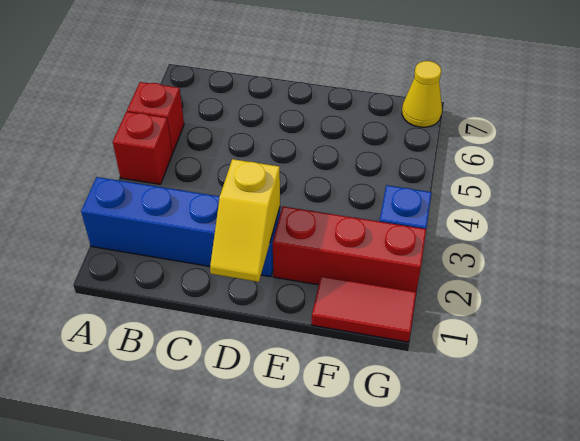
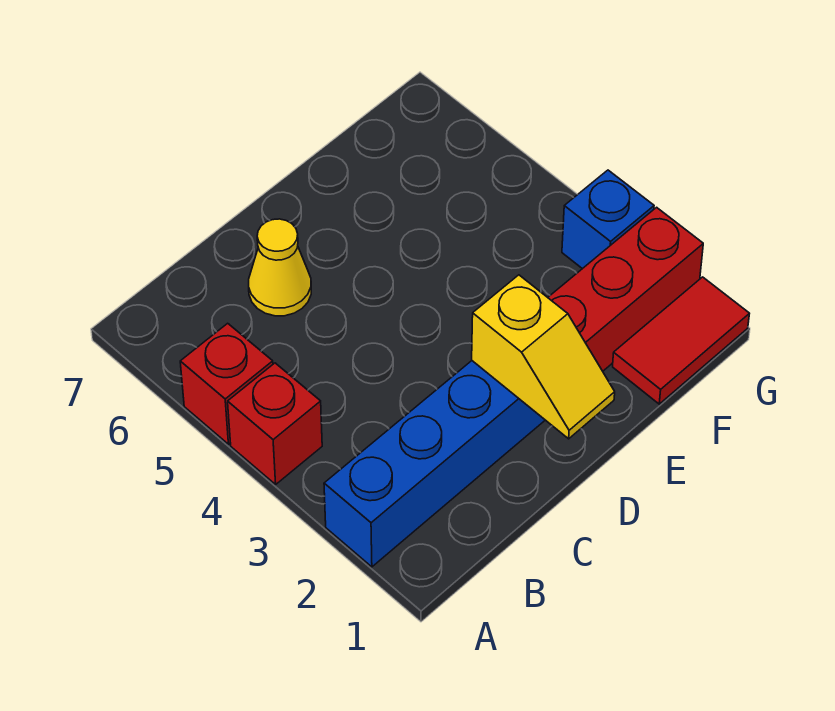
yellow 1x1 cone [402,61,442,127] -> yellow 1x1 cone moved to [249,219,311,316]

